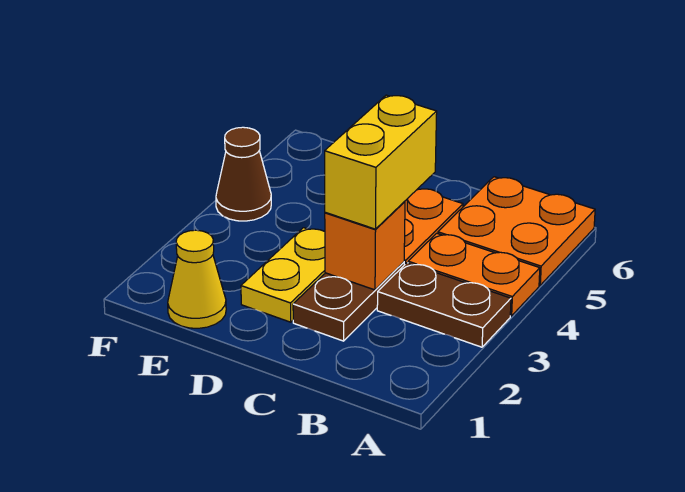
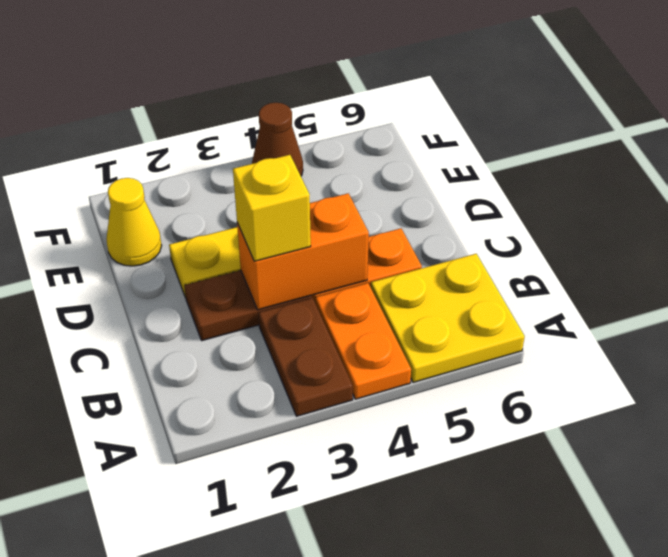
orange 2x2 plate [438,177,595,285] -> yellow 2x2 plate [371,254,525,382]
orange 1x1 brick [325,201,405,290] -> orange 1x2 brick [237,193,369,310]
yellow 1x2 brick [325,95,437,229] -> yellow 1x1 brick [233,155,311,261]

